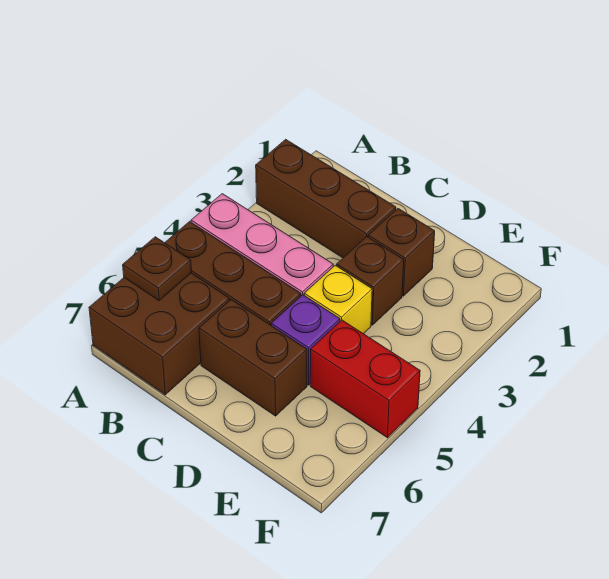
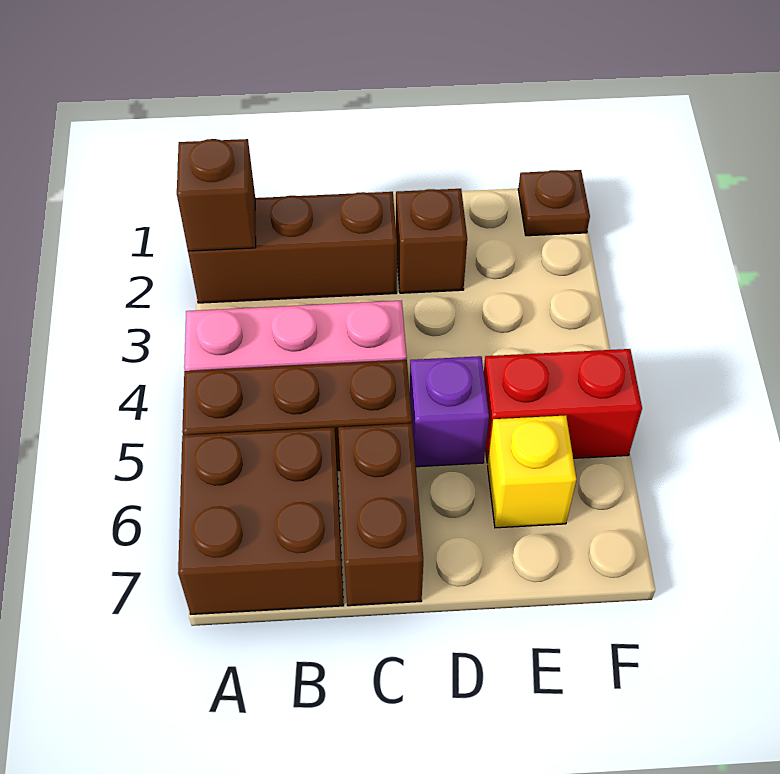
brown 1x1 plate [123,237,192,301] -> brown 1x1 plate moved to [518,170,590,236]
brown 1x2 brick [199,299,307,416] -> brown 1x2 brick turned to [338,423,423,606]
brown 1x1 brick [337,237,404,325] -> brown 1x1 brick moved to [177,139,256,251]
yellow 1x1 brick [304,265,372,334] -> yellow 1x1 brick moved to [488,415,576,528]

